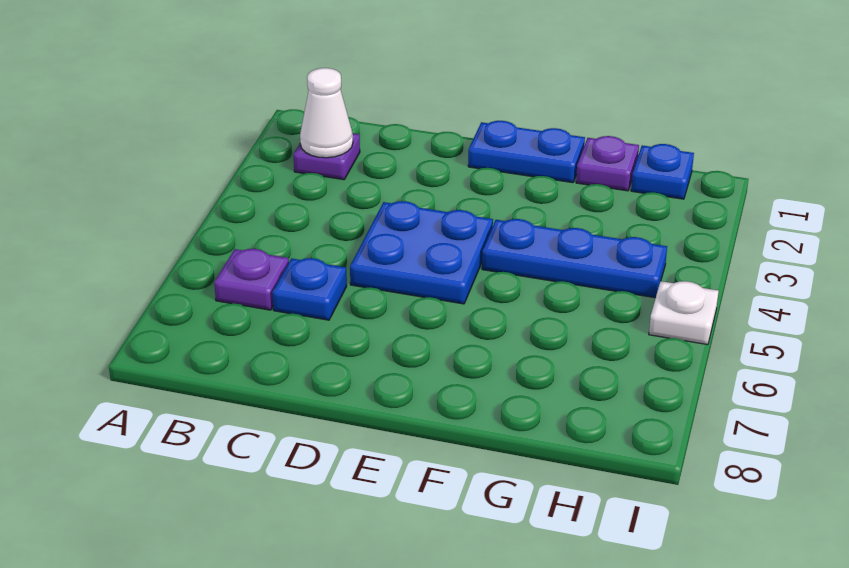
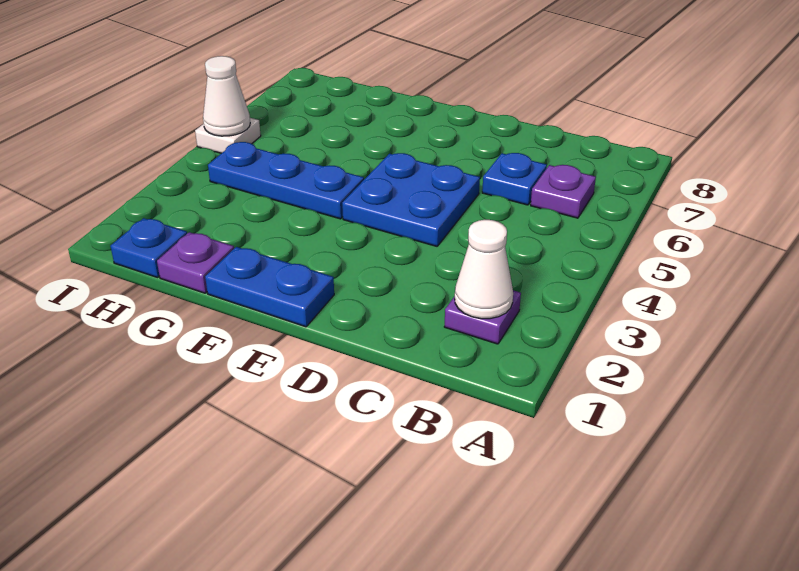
none -> white 1x1 cone [203,56,250,136]

